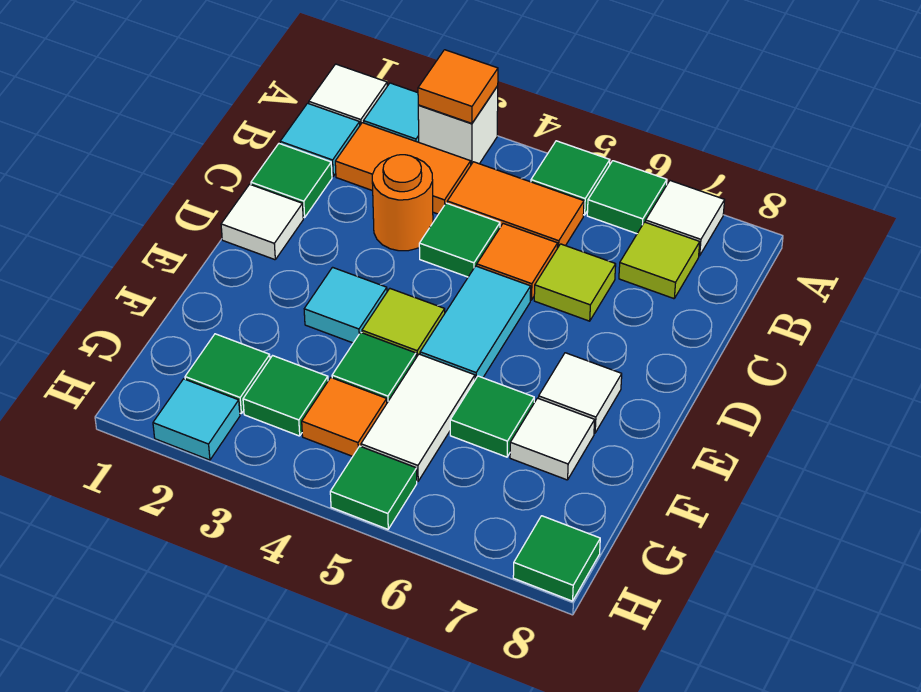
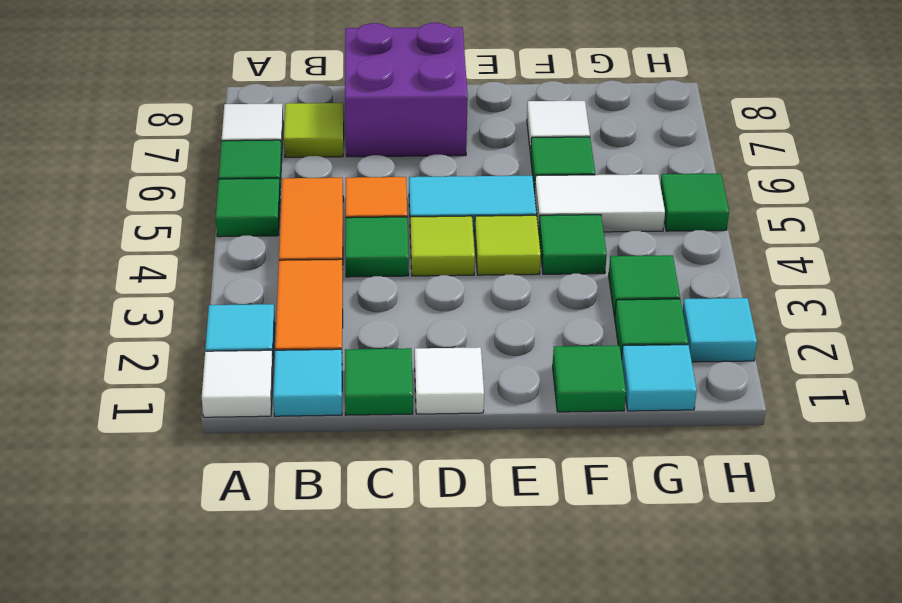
white 1x1 brick [418,86,498,164] -> none
orange 1x1 tile [418,50,498,123] -> none
orange 1x1 round brick [372,155,433,251] -> none
lime 1x1 tile [534,244,616,321] -> lime 1x1 tile moved to [410,216,475,276]
none -> purple 2x2 brick [345,23,468,157]
cyan 1x1 tile [304,267,387,343] -> cyan 1x1 tile moved to [622,345,697,411]
white 1x1 tile [539,353,622,433] -> none
orange 1x1 tile [302,378,387,456] -> none
green 1x1 tile [513,516,600,601] -> green 1x1 tile moved to [553,346,626,412]

